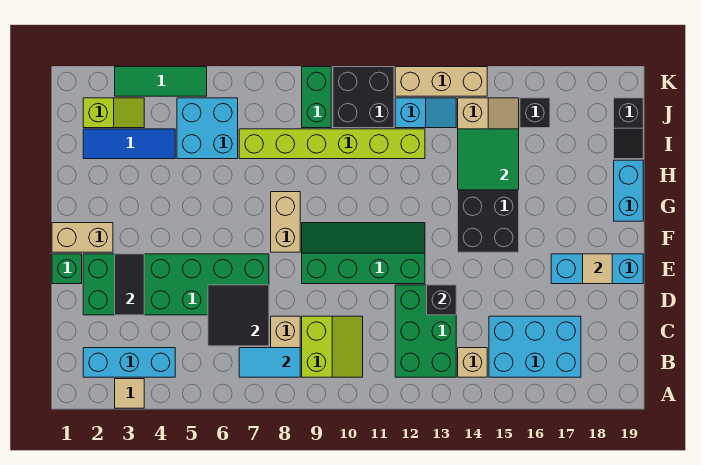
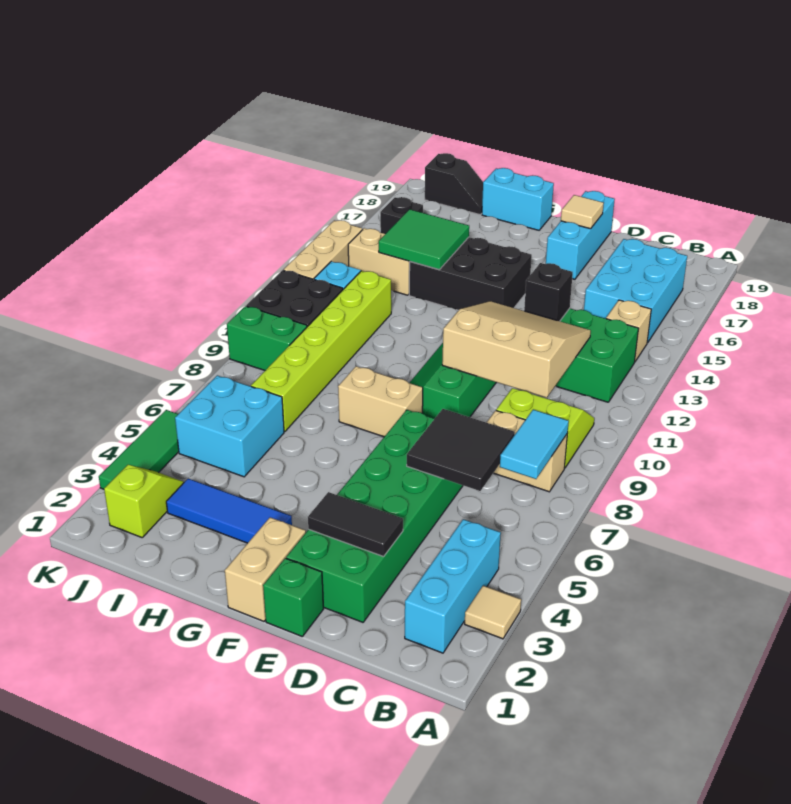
none -> tan 3x3 slope [442,301,591,398]
blue 1x3 tile [83,129,175,159] -> blue 1x3 tile turned to [166,479,292,543]

